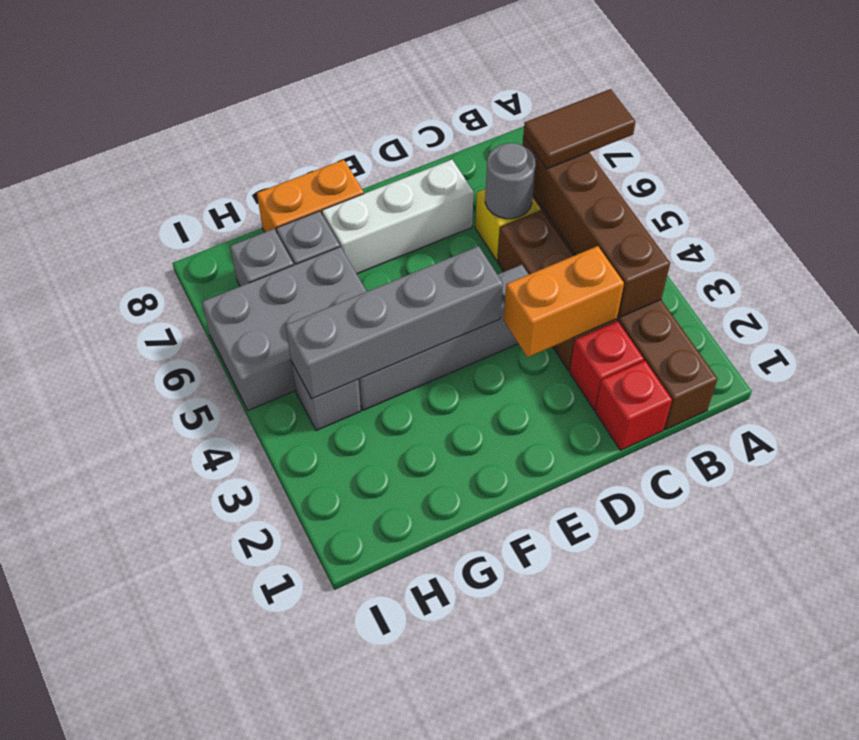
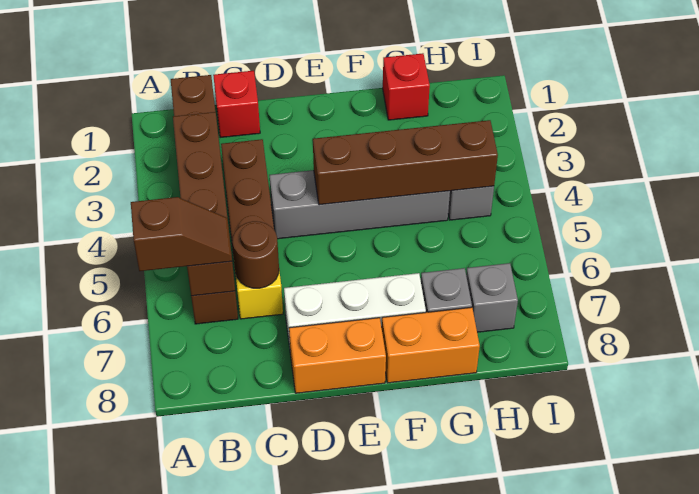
brown 1x2 tile [523,89,635,169] -> brown 1x2 slope [131,197,232,271]
red 1x1 brick [570,321,644,410] -> red 1x1 brick moved to [383,53,430,120]
orange 1x2 brick [504,246,624,357] -> orange 1x2 brick moved to [289,318,386,393]
grey 1x1 round brick [485,143,536,219] -> brown 1x1 round brick [232,221,279,288]
grey 1x4 brick [286,246,503,399] -> brown 1x4 brick [313,120,498,205]
grey 2x3 brick [202,247,367,410] -> none

